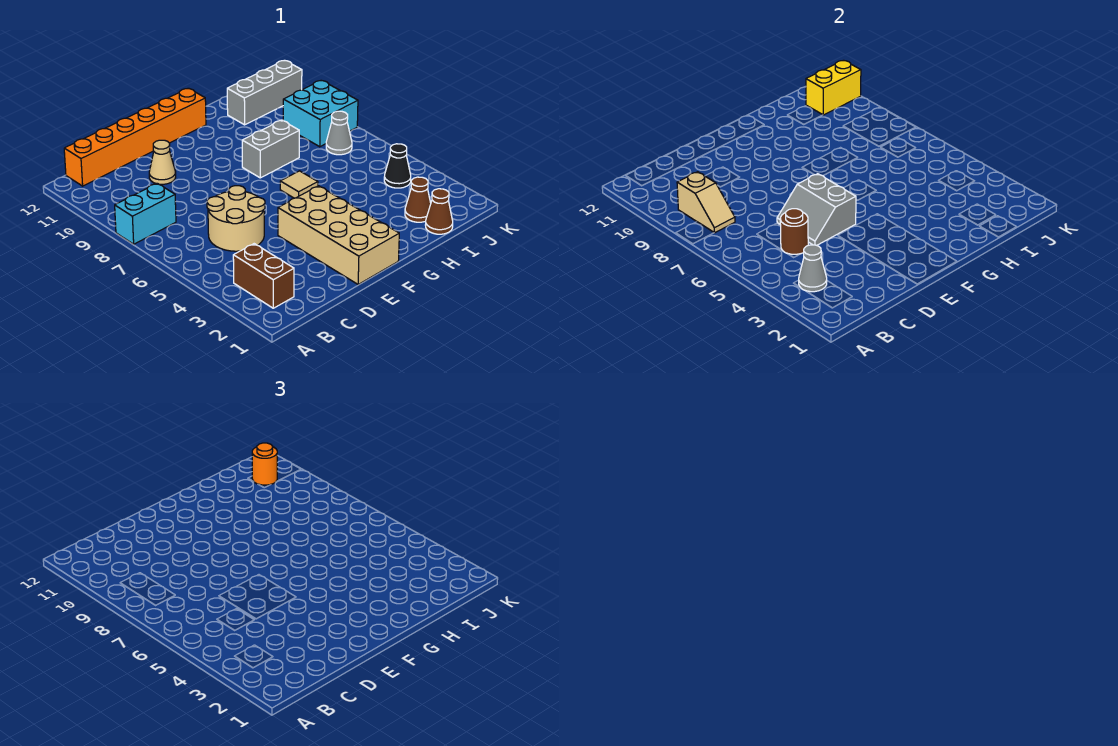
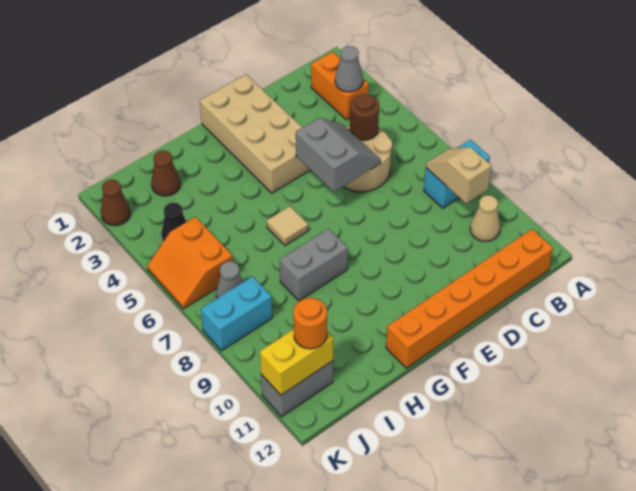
brown 1x2 brick [233,244,294,308] -> orange 1x2 brick [311,52,369,120]
tan 1x1 cone [149,140,176,184] -> tan 1x1 cone moved to [470,195,500,241]
brown 1x1 cone [426,189,453,234] -> brown 1x1 cone moved to [101,180,131,226]
grey 1x3 brick [227,60,302,125] -> grey 1x2 brick [261,361,333,417]
none -> orange 2x2 slope [147,217,233,309]
cyan 2x2 brick [283,81,358,147] -> cyan 1x2 brick [201,276,272,351]

